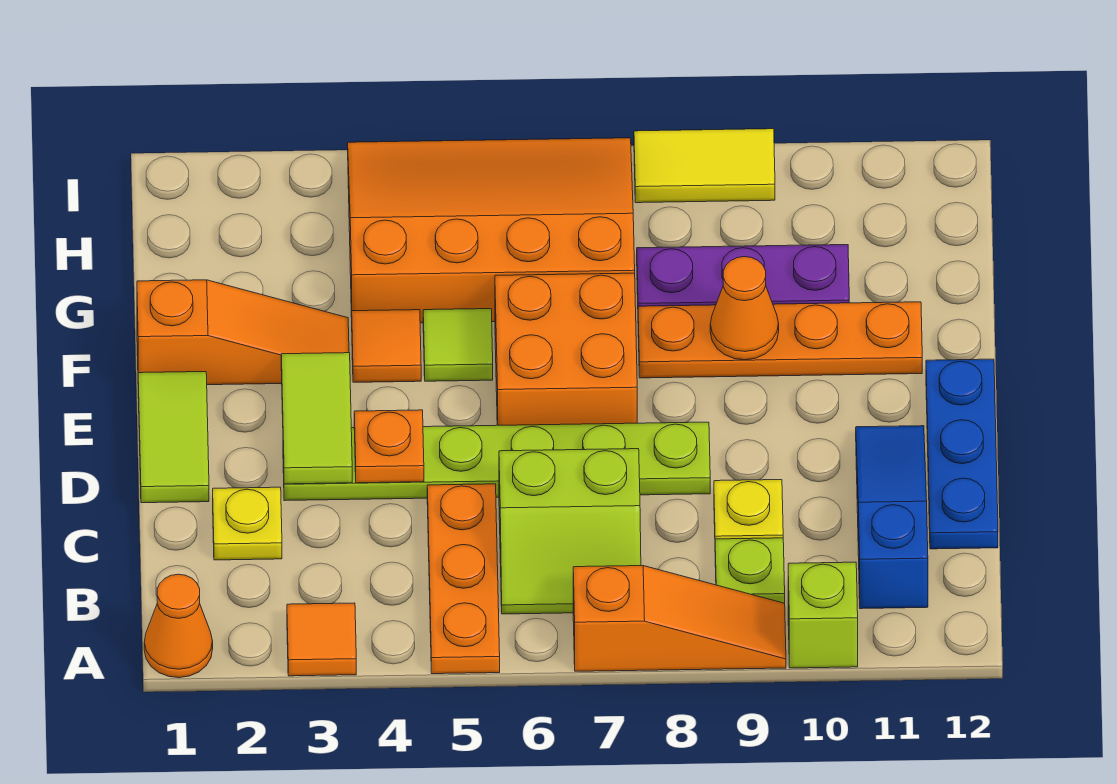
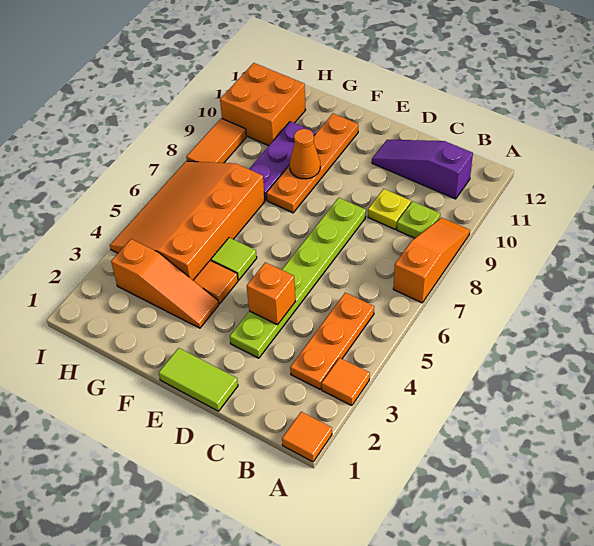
orange 1x1 cone [144,574,213,678] -> orange 1x1 tile [282,412,332,462]
orange 1x3 plate [427,484,500,674] -> orange 1x3 plate turned to [290,293,374,389]
lime 1x1 brick [788,562,858,668] -> none
lime 2x2 slope [499,449,641,614] -> none
blue 1x3 slope [856,426,928,609] -> purple 1x3 slope [372,140,473,199]
yellow 1x1 plate [213,487,282,560] -> none
blue 1x3 plate [926,359,998,549] -> none
lime 1x2 tile [281,353,352,484] -> none
orange 1x1 plate [354,410,424,483] -> orange 1x1 brick [247,262,296,325]
orange 2x2 brick [495,273,637,425] -> orange 2x2 brick moved to [220,63,305,146]
orange 1x3 slope [137,280,349,385] -> orange 1x3 slope turned to [111,239,219,328]
yellow 1x2 tile [634,129,775,203] -> orange 1x2 tile [186,118,246,163]

